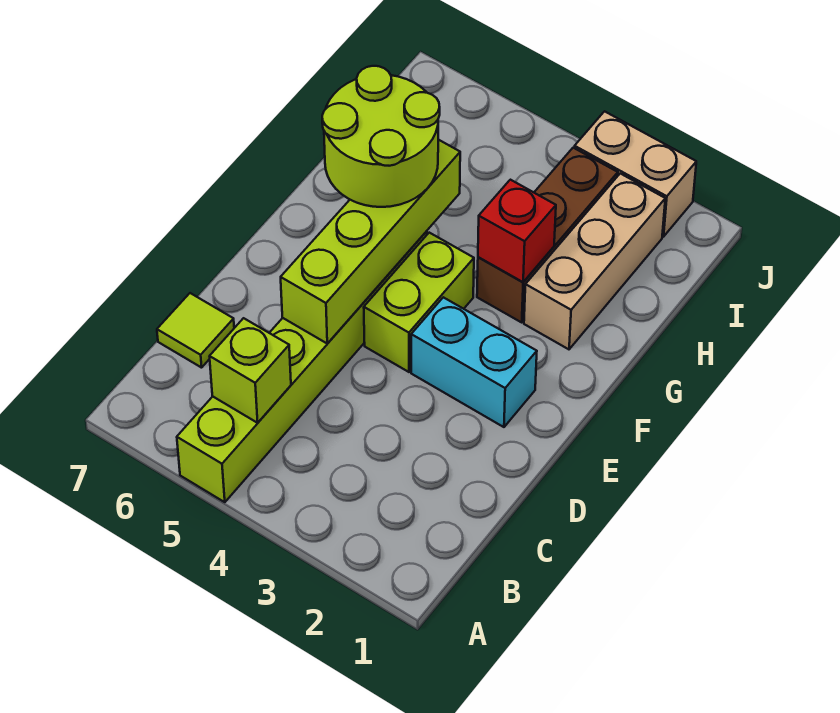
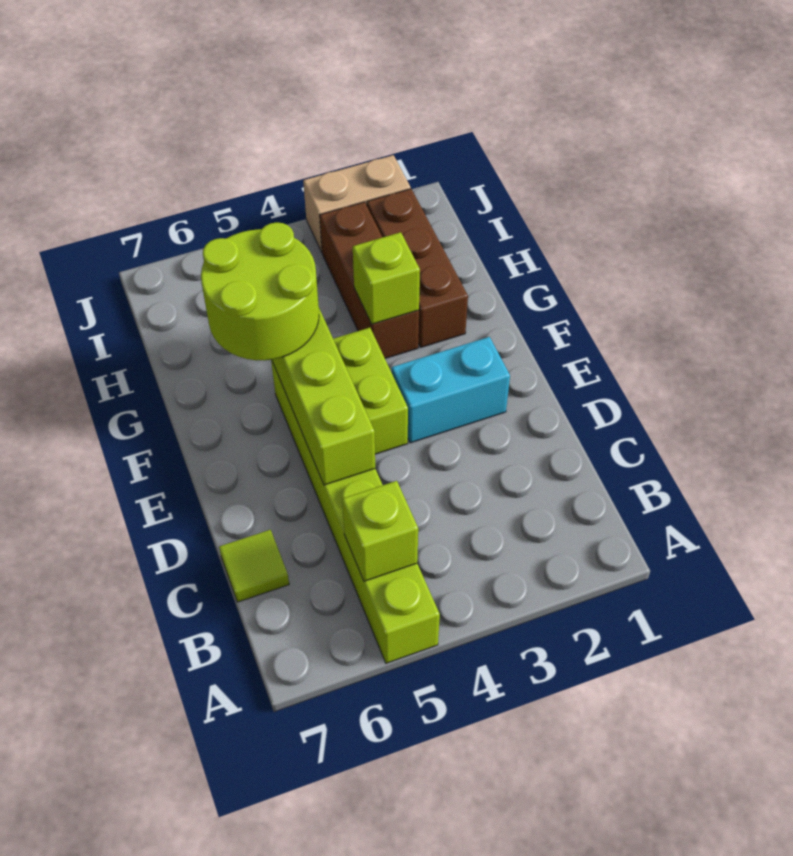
tan 1x3 brick [524,174,665,349] -> brown 1x3 brick [367,189,468,347]
red 1x1 brick [478,180,556,282] -> lime 1x1 brick [353,232,420,324]

